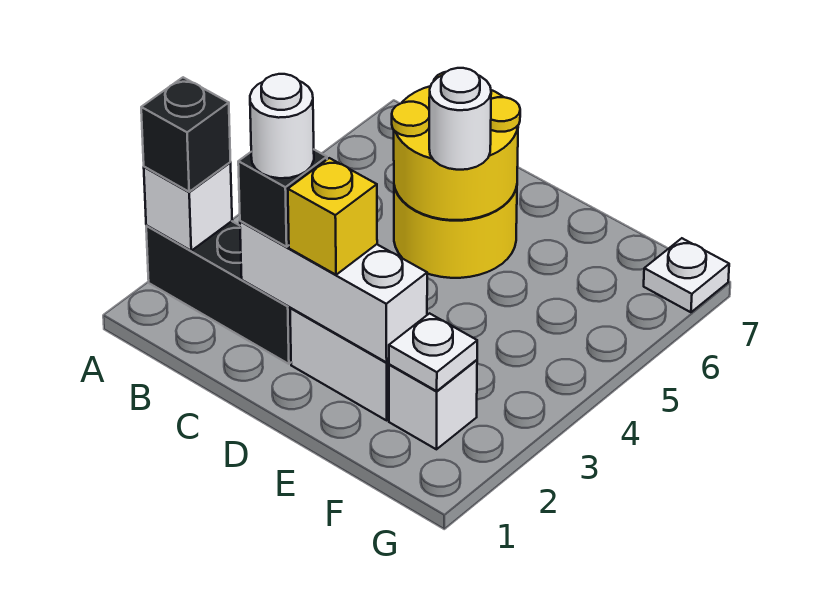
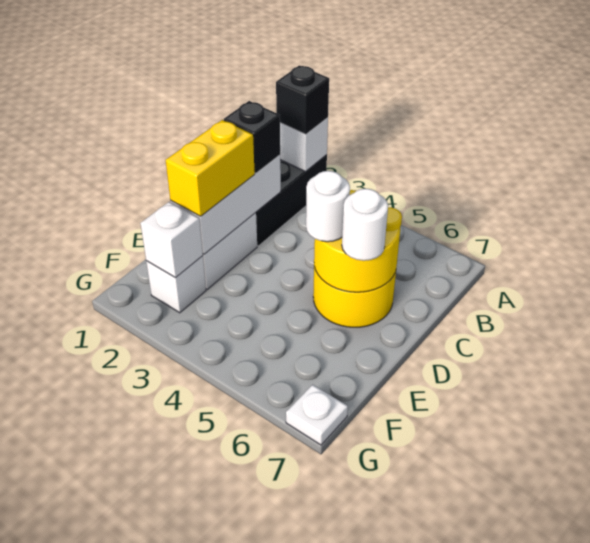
white 1x1 round brick [250,74,314,178] -> white 1x1 round brick moved to [342,189,388,261]
yellow 1x1 brick [288,158,377,275] -> yellow 1x2 brick [166,120,255,216]
white 1x1 plate [389,313,477,391] -> white 1x1 brick [140,202,203,278]

